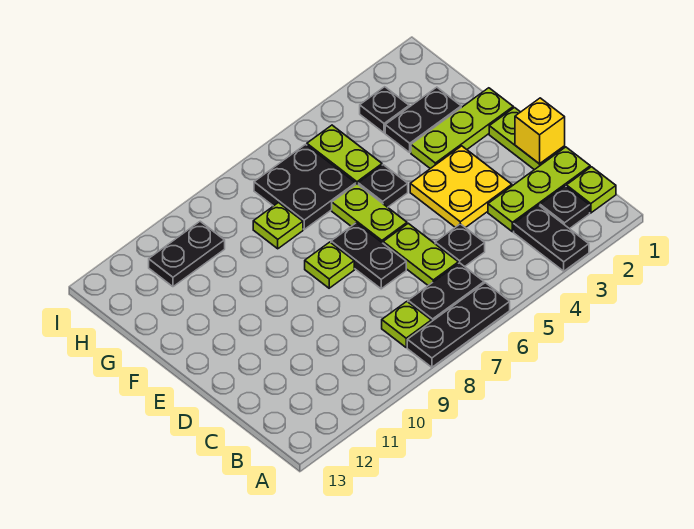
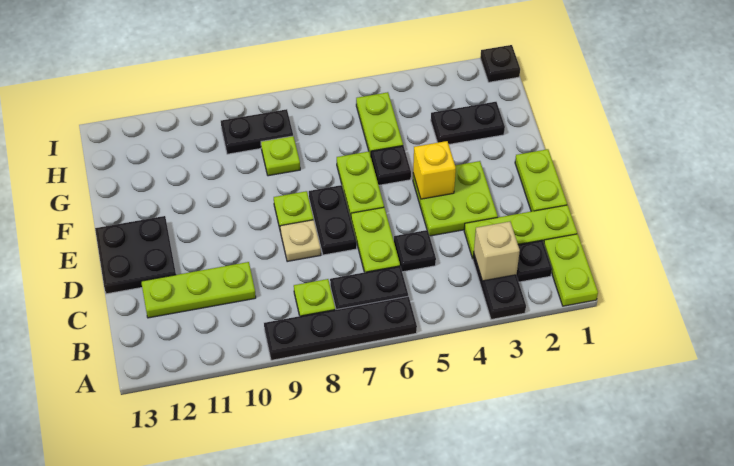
black 1x3 plate [407,283,510,367] -> black 1x4 plate [264,296,417,360]
lime 1x1 plate [566,167,616,213] -> lime 1x2 plate [544,234,598,306]
none -> tan 1x1 brick [474,222,520,281]
yellow 1x1 brick [515,98,565,164] -> yellow 1x1 brick moved to [413,141,456,199]
yellow 2x2 plate [410,146,512,228] -> lime 2x2 plate [413,161,498,236]
none -> tan 1x1 plate [280,220,321,262]
lime 1x3 plate [411,88,513,169] -> lime 1x3 plate moved to [141,262,256,318]
black 2x2 plate [254,144,356,229] -> black 2x2 plate moved to [95,216,176,294]
black 1x1 plate [360,87,409,133] -> black 1x1 plate moved to [480,45,520,82]
black 1x2 plate [149,221,225,287] -> black 1x2 plate moved to [221,109,293,154]

